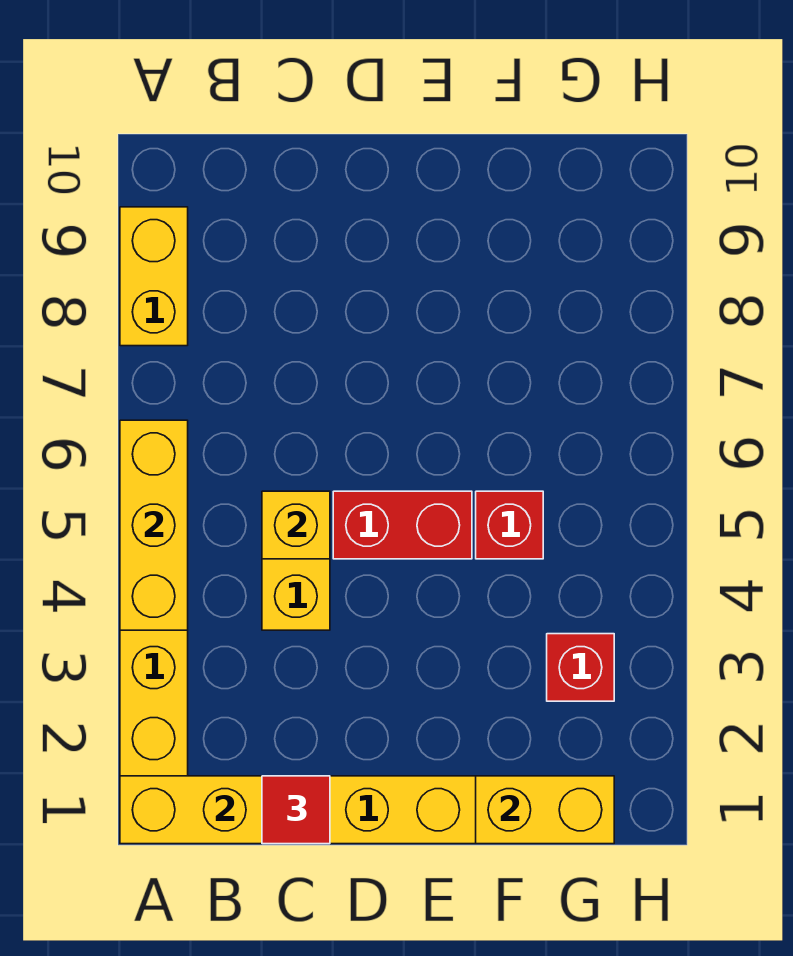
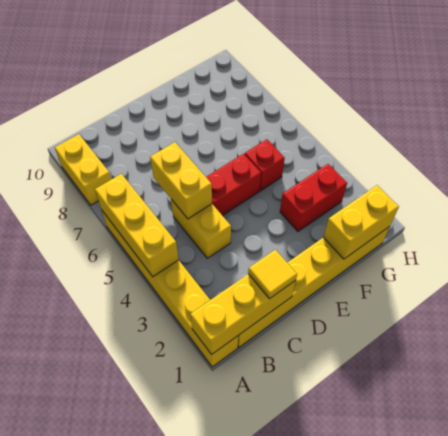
red 1x1 tile [262,776,330,844] -> yellow 1x1 tile [248,250,297,299]
yellow 1x1 brick [262,491,330,559] -> yellow 1x2 brick [150,142,212,219]
red 1x1 brick [547,634,614,701] -> red 1x2 brick [280,164,347,231]

